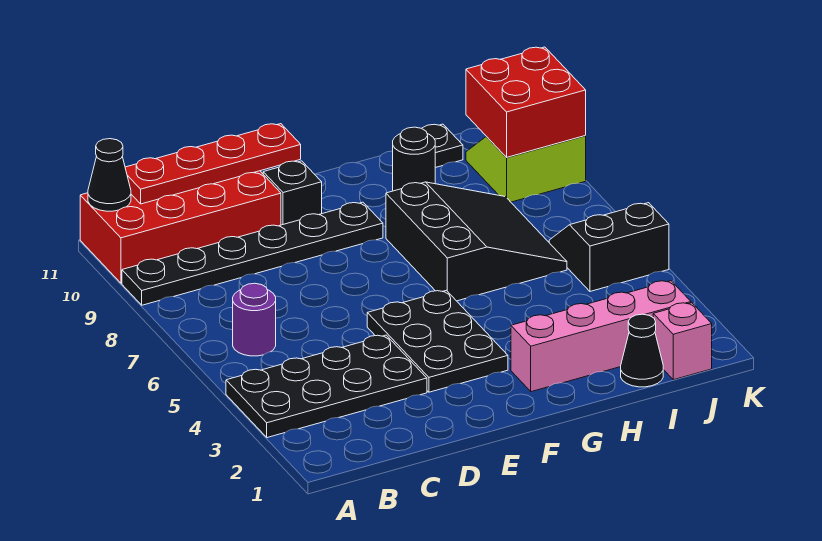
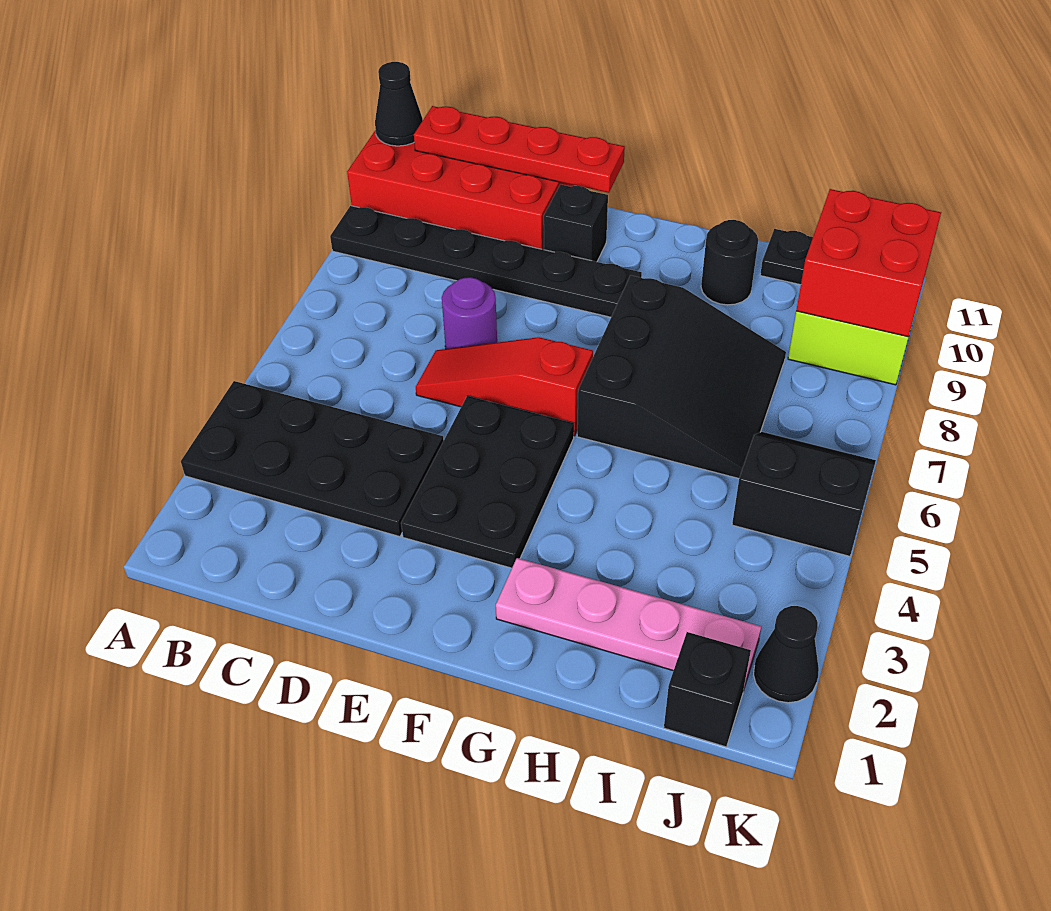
purple 1x1 round brick [233,283,276,356] -> purple 1x1 round brick moved to [442,277,497,349]
none -> red 1x3 slope [416,337,593,436]
pink 1x4 brick [511,281,691,392] -> pink 1x4 plate [496,558,761,691]
black 1x1 cone [621,314,663,387] -> black 1x1 cone moved to [754,606,819,703]
pink 1x1 brick [653,303,712,380] -> black 1x1 brick [664,632,751,747]

